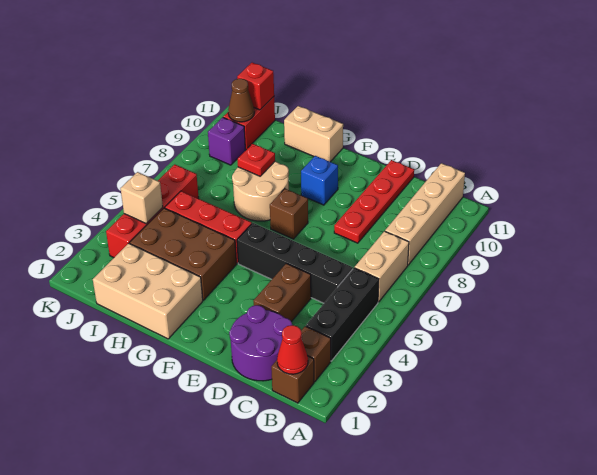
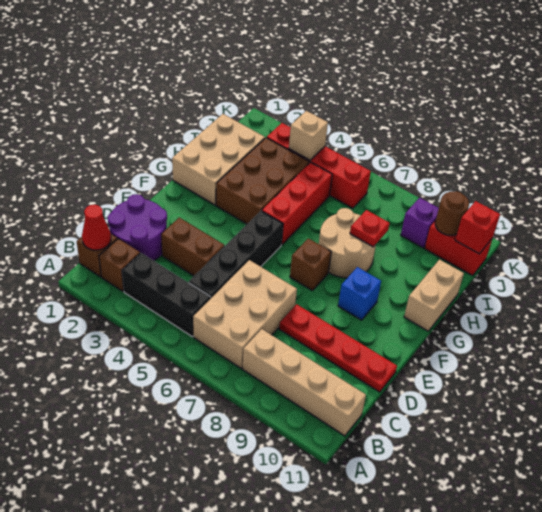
tan 1x2 brick [355,231,409,302] -> tan 2x3 brick [193,260,297,368]
brown 1x1 cone [228,79,254,122] -> brown 1x1 round brick [435,191,469,235]

